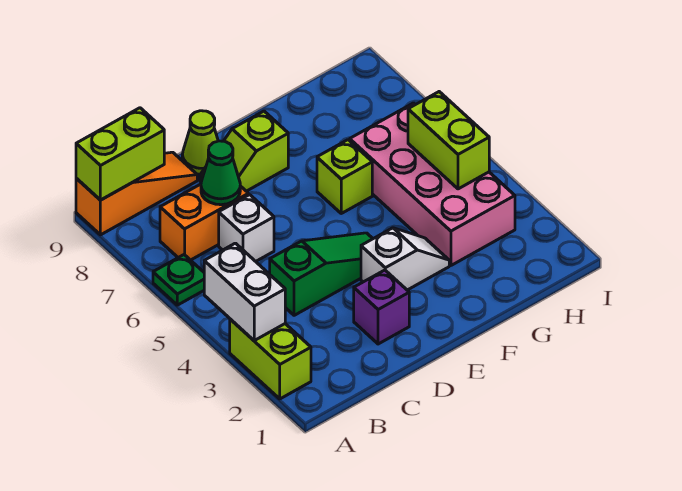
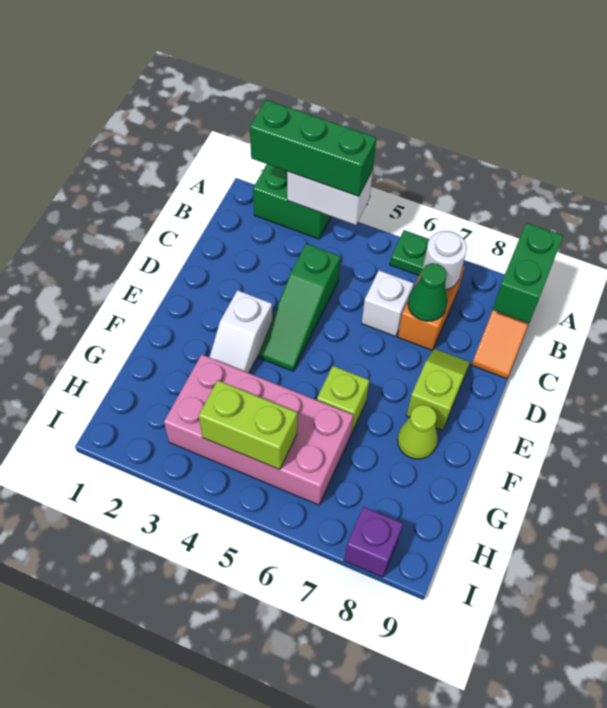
lime 1x2 brick [230,319,311,399] -> green 1x2 brick [253,164,331,239]
none -> green 1x3 brick [250,100,377,197]
lime 1x2 brick [76,108,164,200] -> green 1x2 brick [492,223,563,323]
none -> white 1x1 round brick [423,231,467,289]
purple 1x1 brick [354,270,409,344] -> purple 1x1 brick moved to [344,507,403,577]
lime 1x1 cone [182,111,218,174] -> lime 1x1 cone moved to [397,405,438,459]

